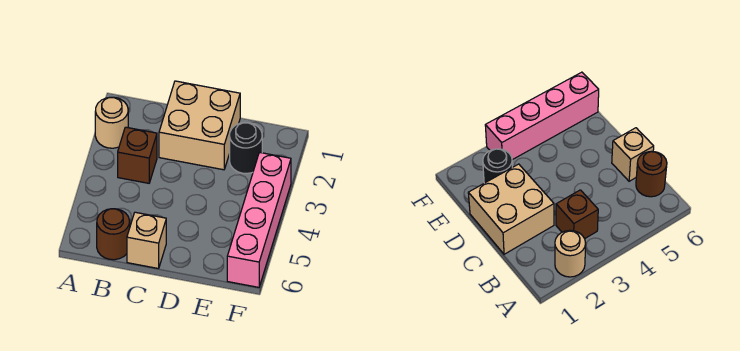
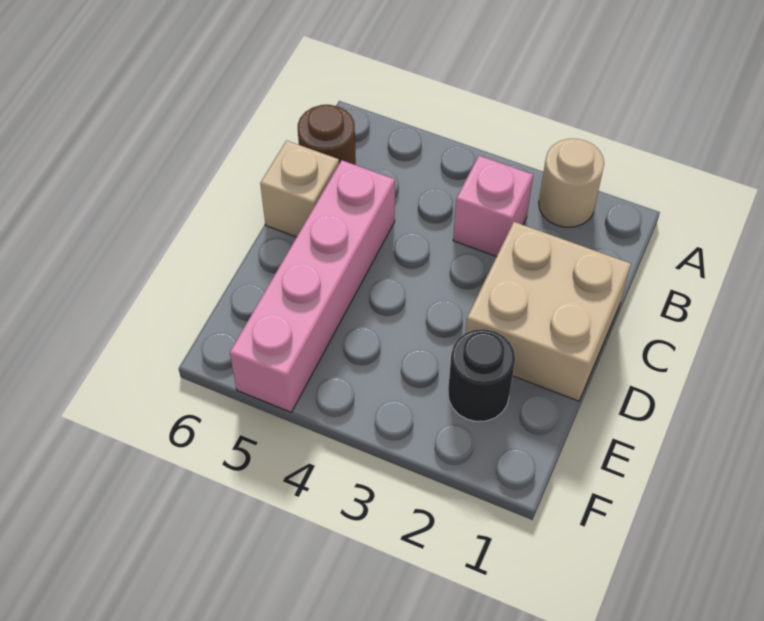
brown 1x1 brick [118,127,157,183] -> pink 1x1 brick [453,156,533,257]
pink 1x4 brick [227,152,291,287] -> pink 1x4 brick turned to [230,160,395,412]

